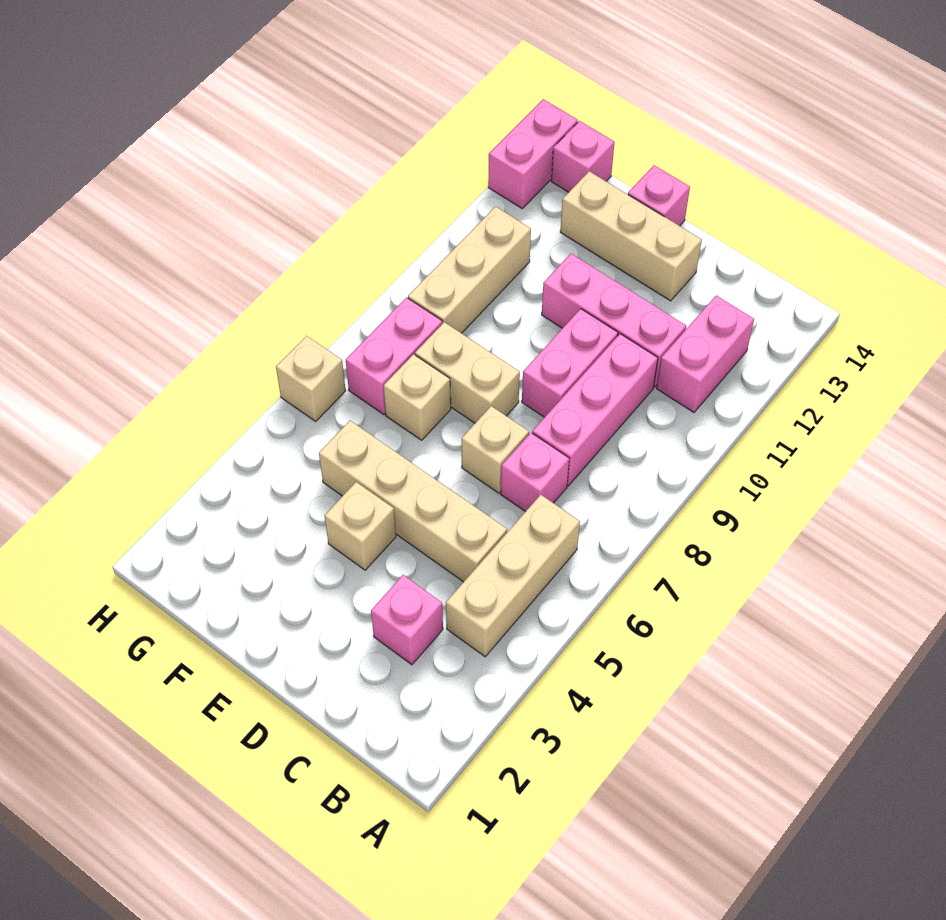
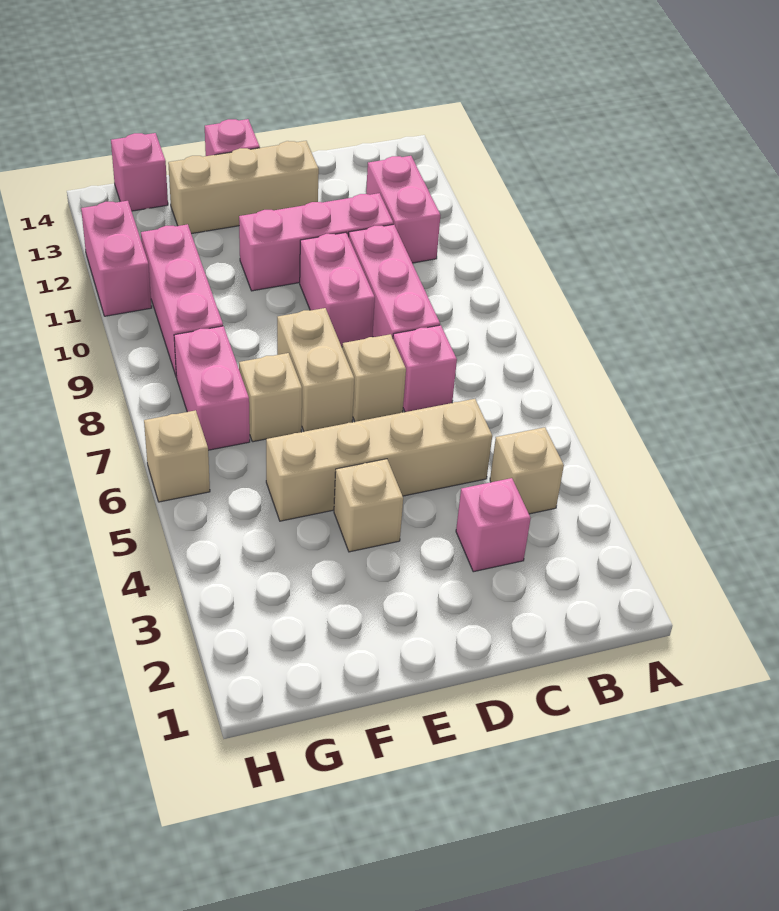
tan 1x3 brick [446,495,580,657] -> tan 1x1 brick [490,427,564,514]
tan 1x2 brick [415,322,520,423] -> tan 1x2 brick turned to [277,308,354,432]
tan 1x3 brick [408,207,531,333] -> pink 1x3 brick [141,224,223,377]
pink 1x2 brick [488,99,578,208] -> pink 1x2 brick moved to [81,201,152,316]

